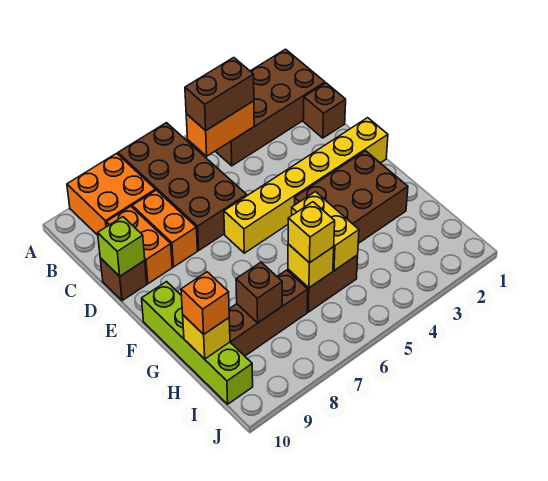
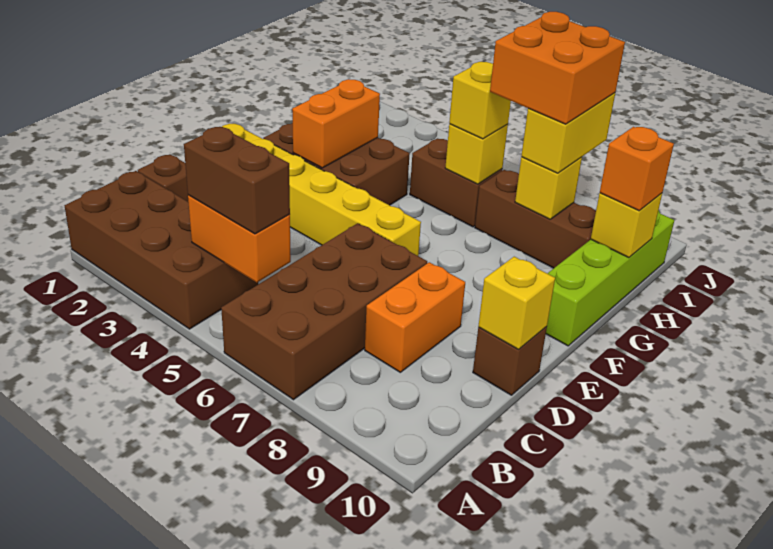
orange 2x2 brick [67,153,156,235] -> orange 2x2 brick moved to [490,12,625,124]
orange 1x2 brick [106,206,172,284] -> orange 1x2 brick moved to [292,79,380,168]
lime 1x1 brick [98,217,145,276] -> yellow 1x1 brick [478,257,555,349]
yellow 1x2 brick [292,192,359,271] -> yellow 1x2 brick moved to [521,93,615,173]
brown 1x1 brick [236,262,282,323] -> yellow 1x1 brick [515,157,582,219]

